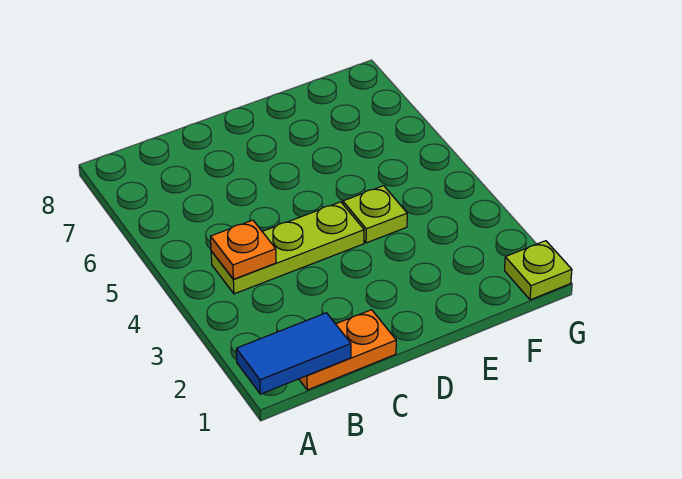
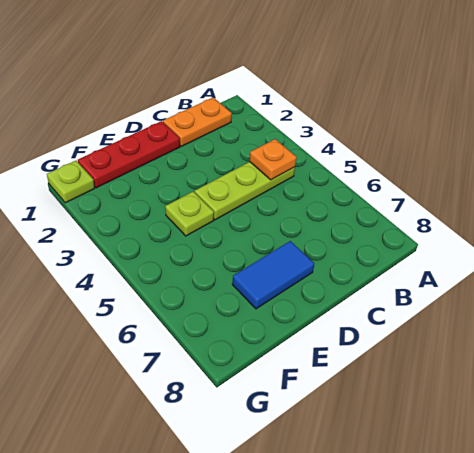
blue 1x2 tile [236,313,351,394] -> blue 1x2 tile moved to [232,241,314,309]
none -> red 1x3 plate [78,121,180,188]

